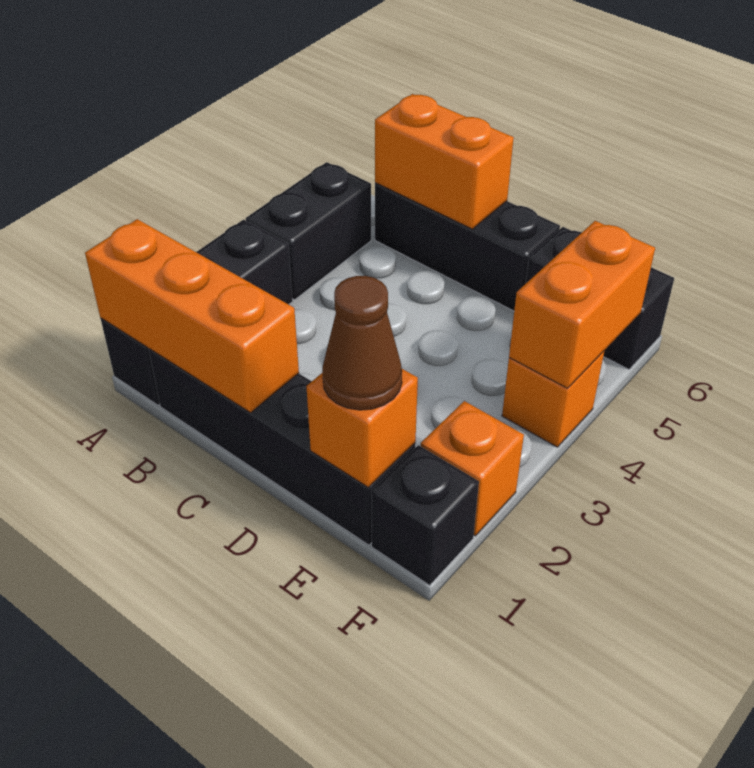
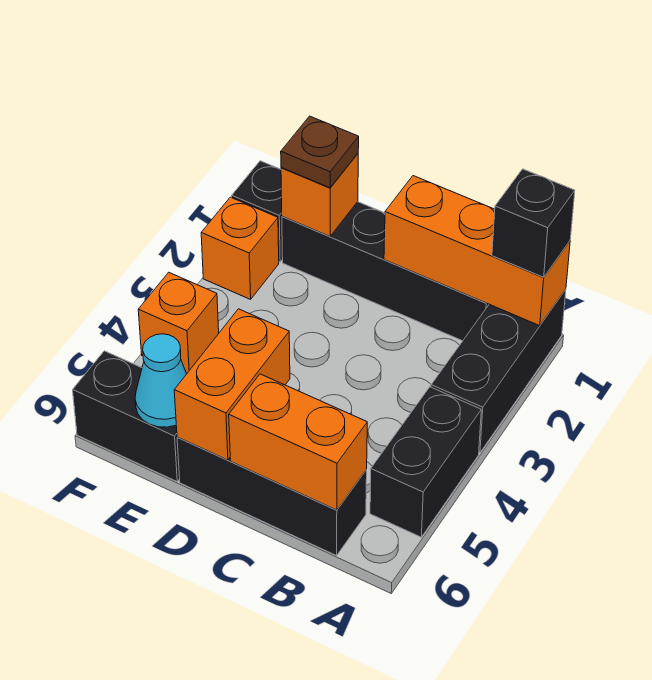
none -> black 1x1 brick [492,169,575,277]
brown 1x1 cone [322,276,402,410] -> brown 1x1 plate [281,116,359,188]
none -> cyan 1x1 cone [135,334,186,427]
orange 1x2 brick [509,221,655,388] -> orange 1x2 brick moved to [174,309,290,460]

